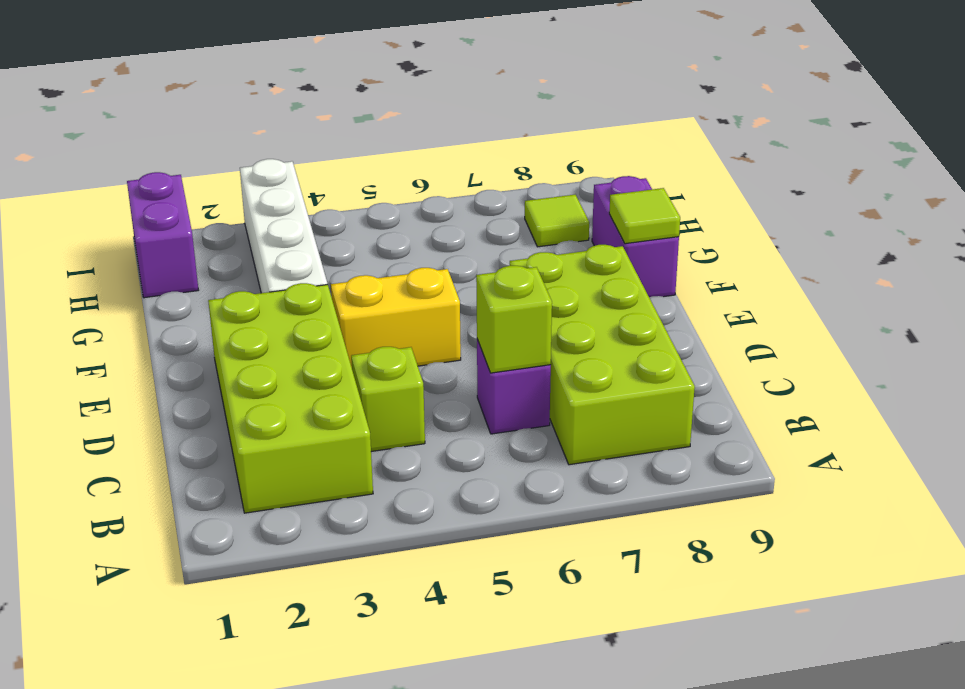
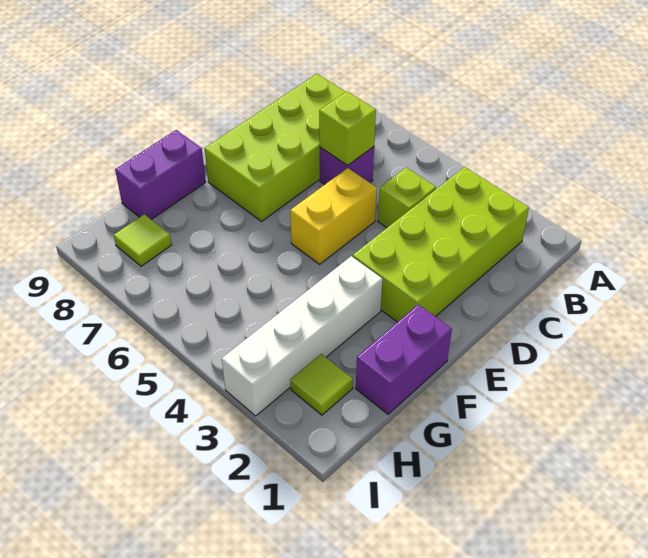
yellow 1x2 brick [331,268,461,367] -> yellow 1x2 brick turned to [290,168,377,264]
lime 1x1 tile [609,188,680,244] -> lime 1x1 tile moved to [290,354,353,415]
purple 1x2 brick [127,172,198,298] -> purple 1x2 brick moved to [356,305,452,414]

